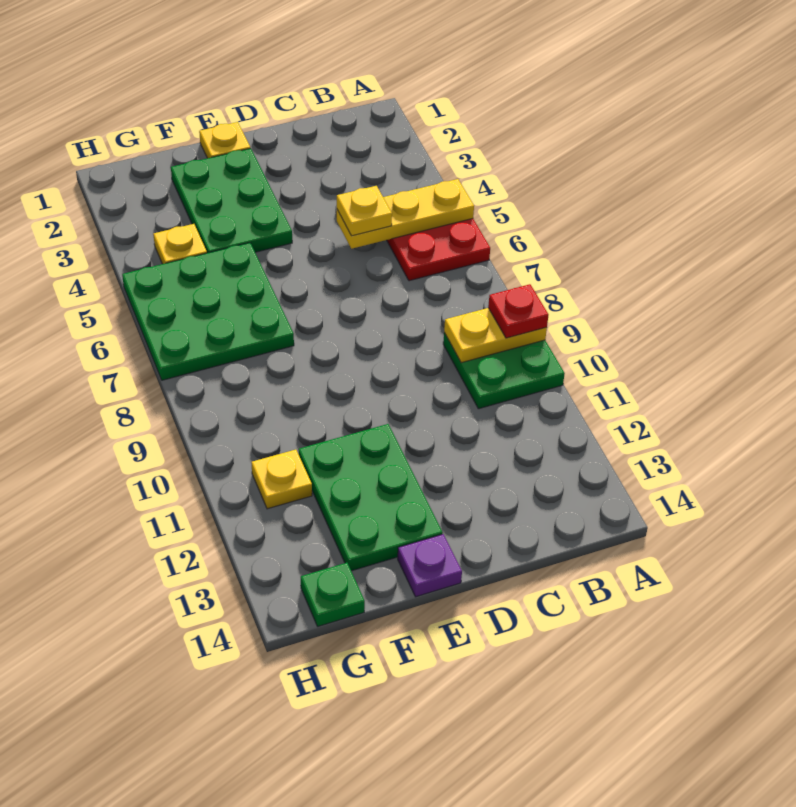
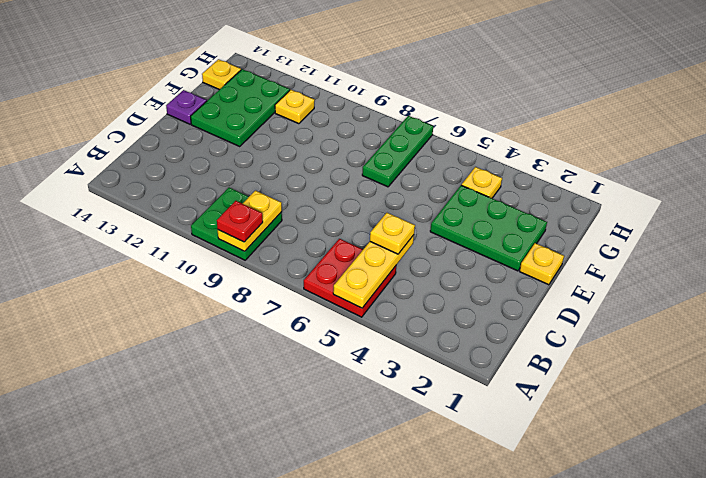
green 2x3 plate [299,424,443,571] -> green 2x3 plate turned to [191,69,290,146]
green 3x3 plate [122,243,294,380] -> green 1x3 plate [362,116,433,187]
green 1x1 plate [301,563,365,626] -> yellow 1x1 plate [202,59,241,90]

